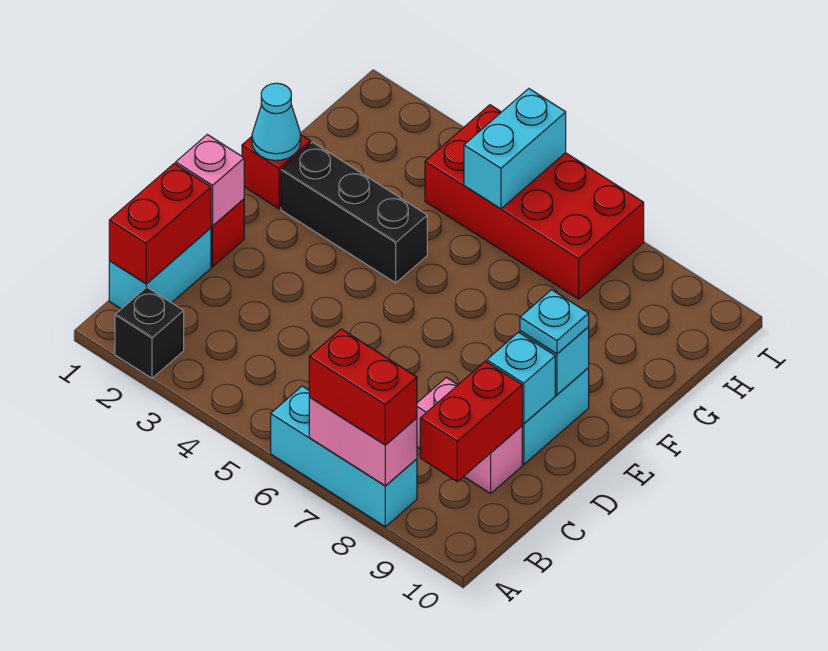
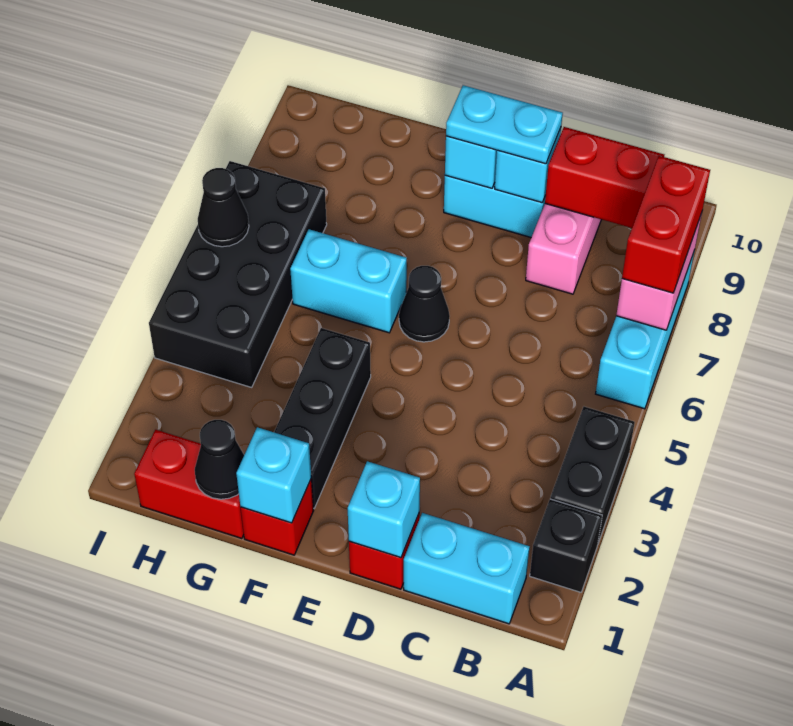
none -> black 1x2 brick [550,407,635,543]
red 1x2 brick [109,164,211,284] -> red 1x2 brick moved to [134,430,244,539]
pink 1x1 brick [176,135,244,226] -> cyan 1x1 brick [348,461,420,558]
none -> black 1x1 cone [399,266,450,342]
cyan 1x1 plate [520,290,589,354] -> cyan 1x2 plate [446,85,563,164]
cyan 1x1 cone [252,83,301,161] -> cyan 1x1 brick [236,427,311,523]
none -> black 1x1 cone [195,420,244,499]
red 2x4 brick [425,105,644,299] -> black 2x4 brick [149,161,327,387]
cyan 1x2 brick [464,89,566,209] -> cyan 1x2 brick moved to [290,229,407,333]
none -> black 1x1 cone [198,168,249,247]

